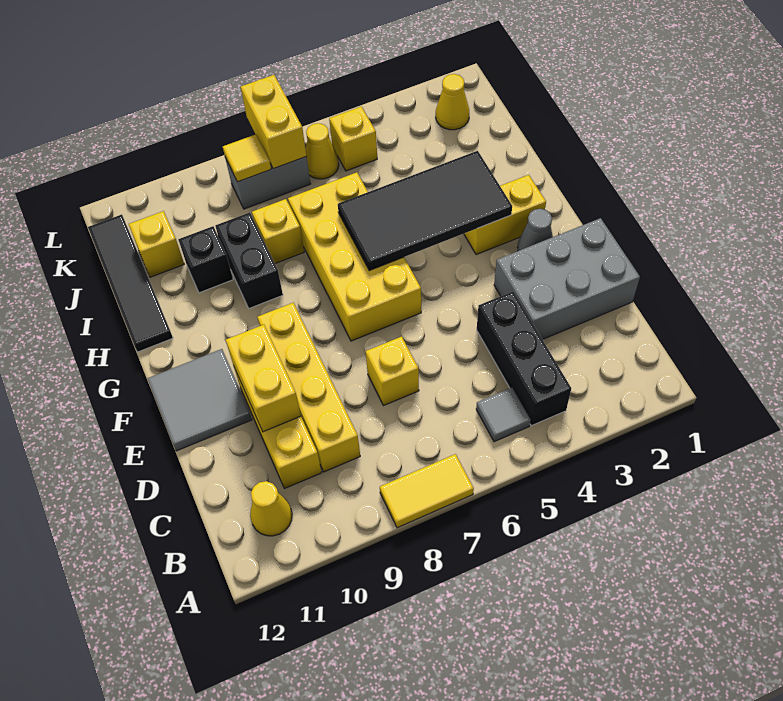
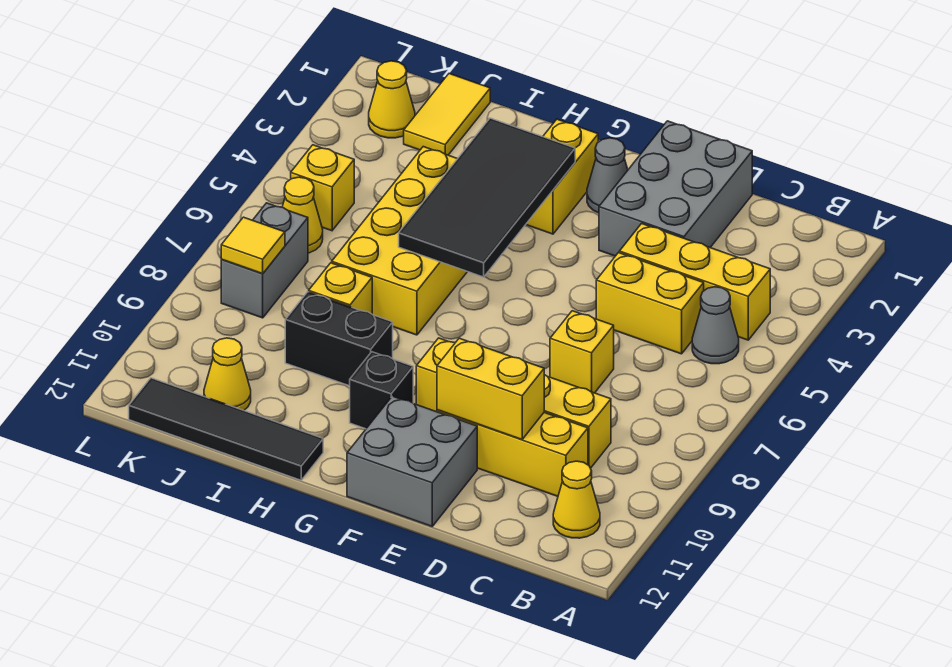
yellow 1x2 tile [380,454,474,528] -> yellow 1x2 tile moved to [404,74,490,155]
black 1x3 brick [477,291,571,426] -> yellow 1x3 brick [619,224,770,340]
grey 1x1 tile [476,388,530,442] -> grey 1x1 cone [692,287,739,364]
grey 2x2 tile [147,349,252,451] -> grey 2x2 brick [347,396,477,526]
yellow 2x4 brick [288,172,421,341] -> yellow 2x4 brick turned to [332,147,467,335]
black 1x1 brick [178,226,233,293] -> black 1x1 brick moved to [350,352,413,429]
yellow 1x1 brick [129,211,184,277] -> yellow 1x1 cone [204,338,251,410]
yellow 1x2 brick [241,75,306,169] -> yellow 1x2 brick moved to [596,253,704,354]

